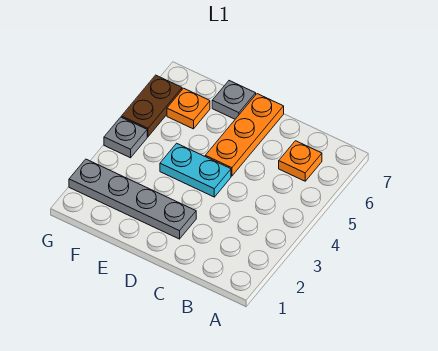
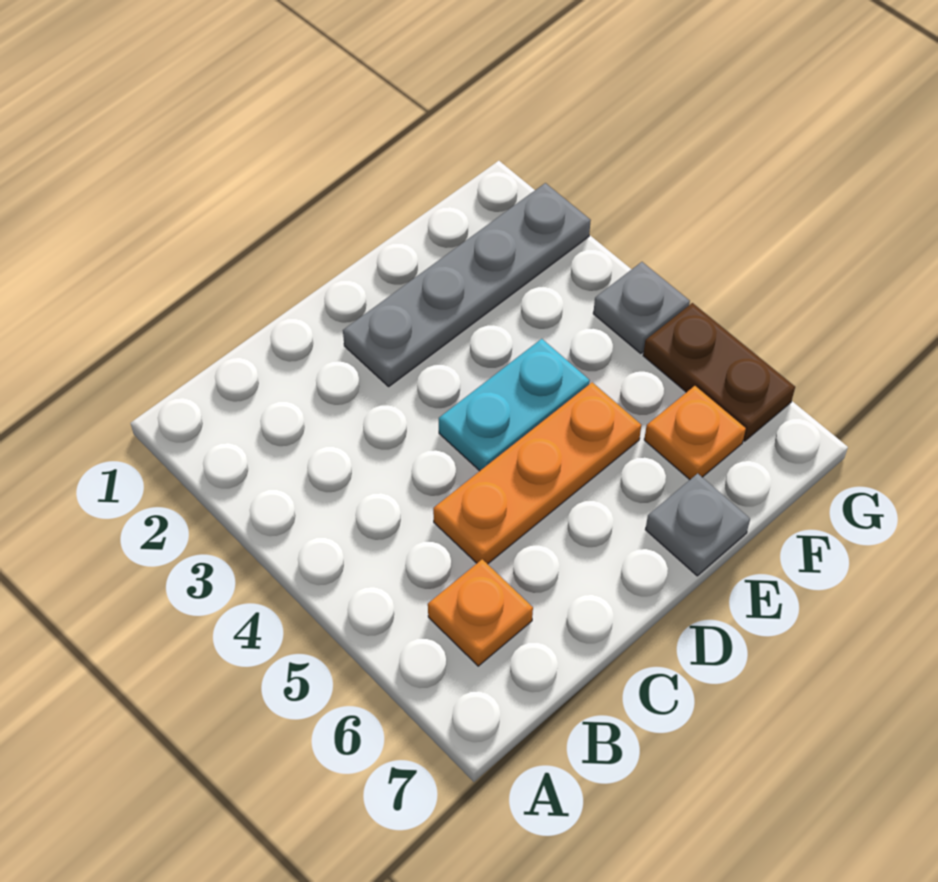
orange 1x3 plate [205,94,284,176] -> orange 1x3 plate turned to [433,382,641,564]

